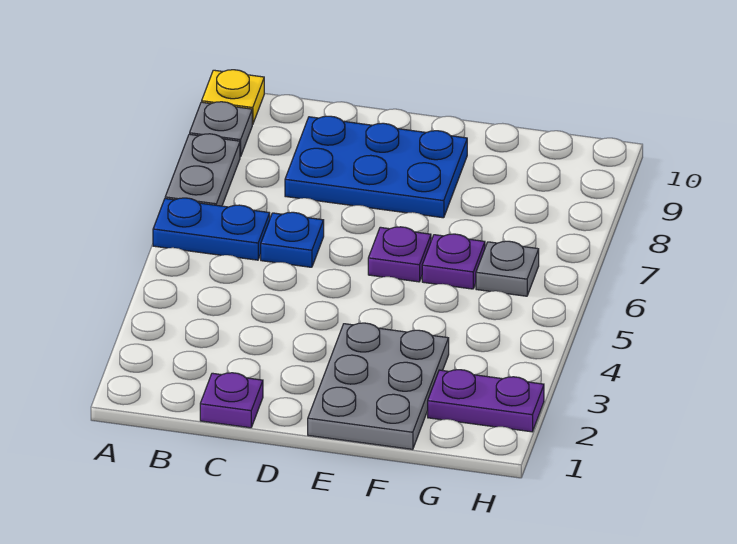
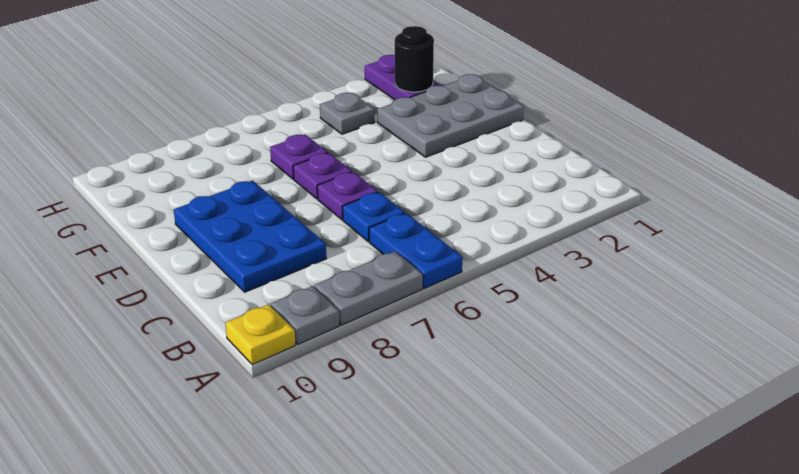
purple 1x1 plate [200,373,263,428] -> purple 1x1 plate moved to [317,172,378,220]
none -> black 1x1 round brick [395,26,434,92]
grey 1x1 plate [476,241,539,296] -> grey 1x1 plate moved to [320,93,375,134]

